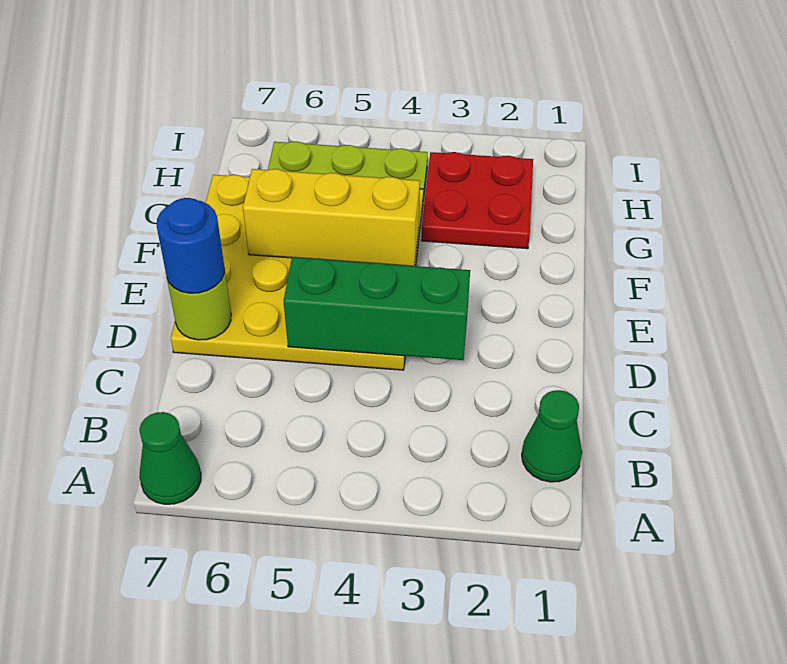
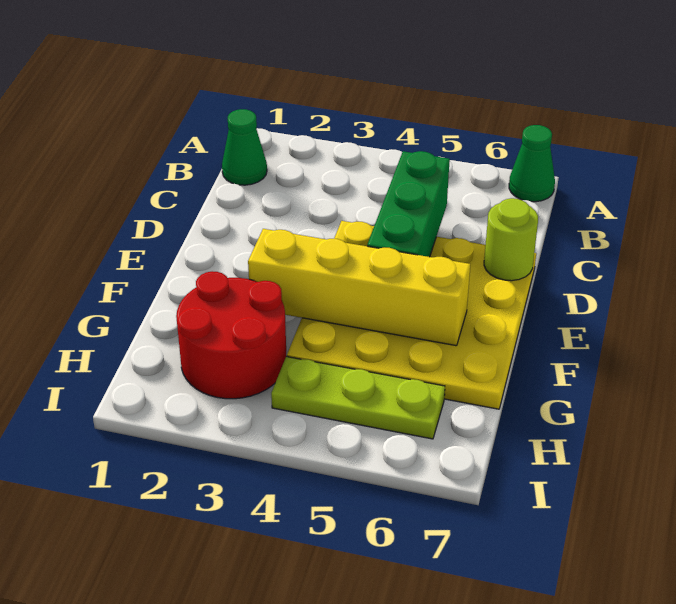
green 1x3 brick [283,257,470,360] -> green 1x3 brick turned to [367,151,450,257]
blue 1x1 round brick [157,198,224,293] -> none
yellow 1x3 brick [243,169,420,266] -> yellow 1x4 brick [248,229,470,346]
red 2x2 plate [421,152,533,249] -> red 2x2 round brick [176,271,286,399]

